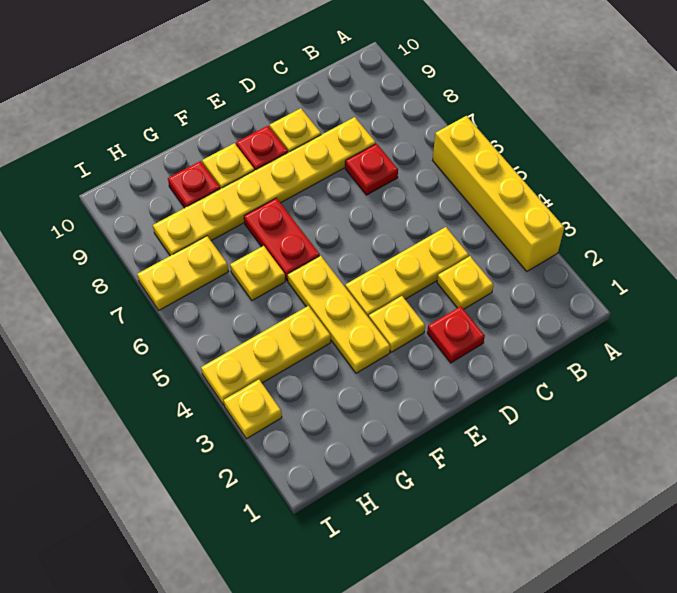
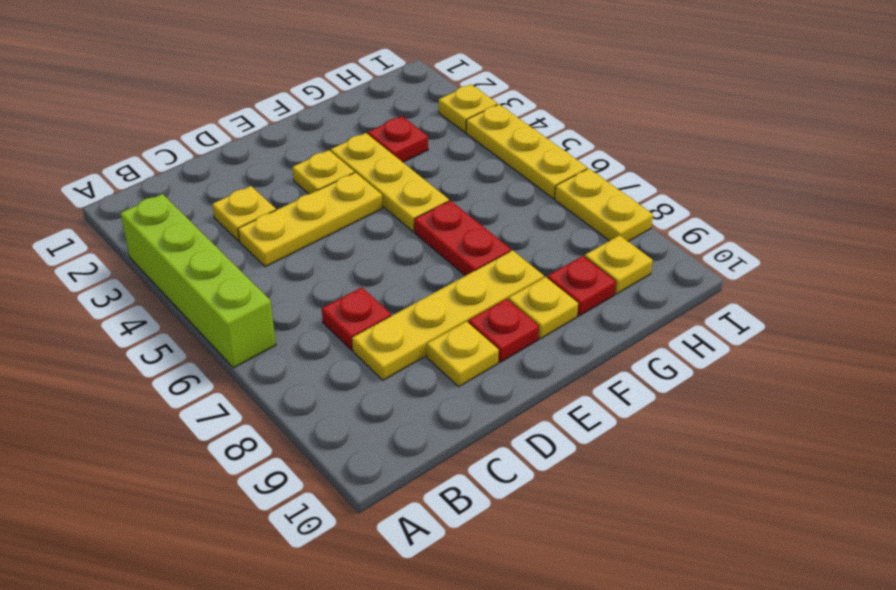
yellow 1x4 brick [433,116,564,271] -> lime 1x4 brick [120,194,276,368]
yellow 1x6 plate [153,117,376,256] -> yellow 1x4 plate [352,250,544,380]
red 1x1 plate [427,306,485,363] -> red 1x1 plate moved to [368,116,428,162]
yellow 1x3 plate [201,306,331,405] -> yellow 1x3 plate turned to [466,104,587,199]
yellow 1x1 plate [230,246,285,300] -> yellow 1x1 plate moved to [585,235,653,294]
yellow 1x2 plate [137,236,228,310] -> yellow 1x2 plate turned to [555,168,653,241]

